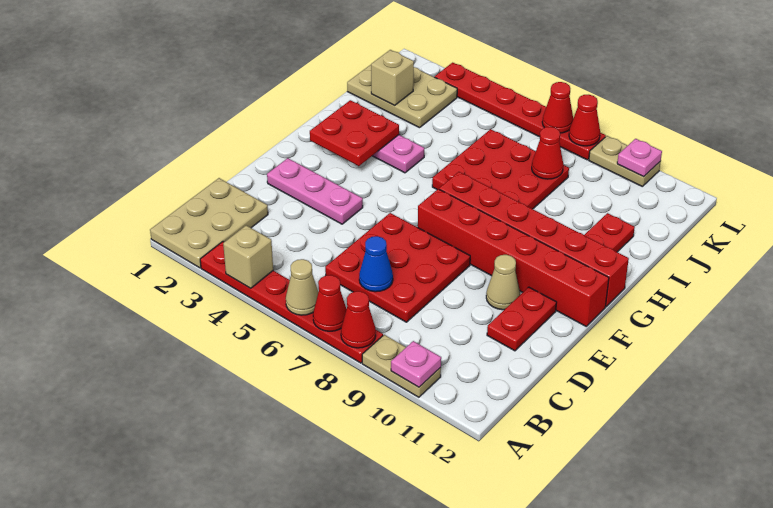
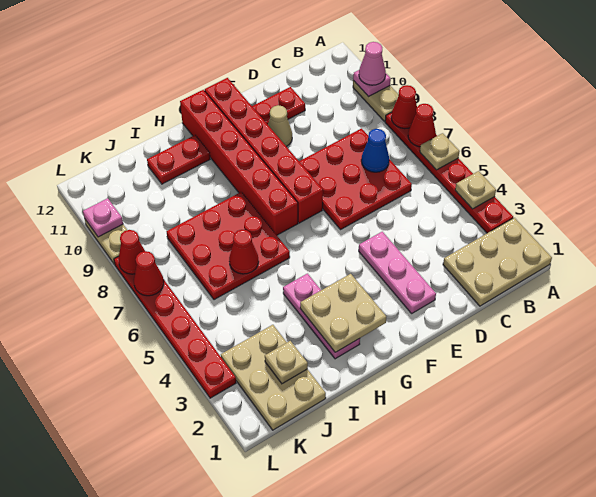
tan 1x1 brick [223,225,273,288] -> tan 1x1 plate [455,171,496,209]
tan 1x1 cone [286,259,318,315] -> tan 1x1 plate [420,133,460,170]
none -> pink 1x1 cone [359,42,386,85]
red 2x2 plate [310,100,399,166] -> tan 2x2 plate [300,274,386,352]
tan 1x1 brick [371,50,414,105] -> tan 1x1 plate [265,341,308,384]
red 1x1 cone [532,127,563,179] -> red 1x1 cone moved to [229,230,259,274]

